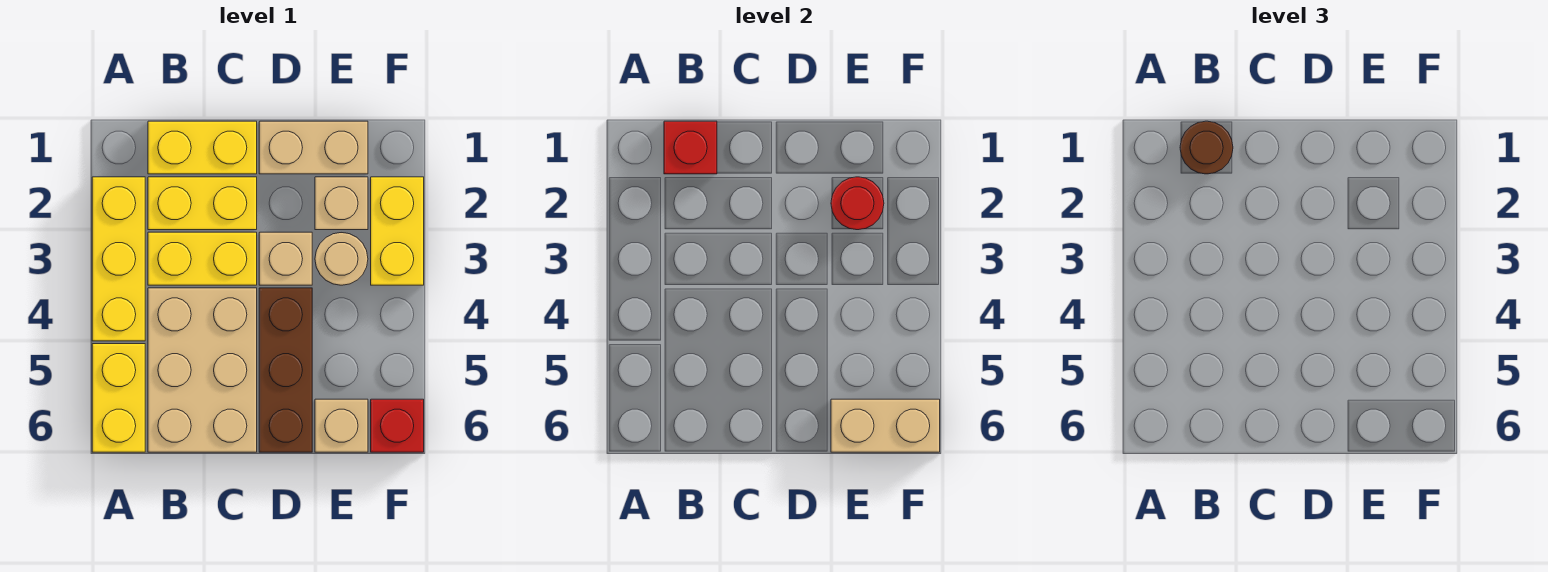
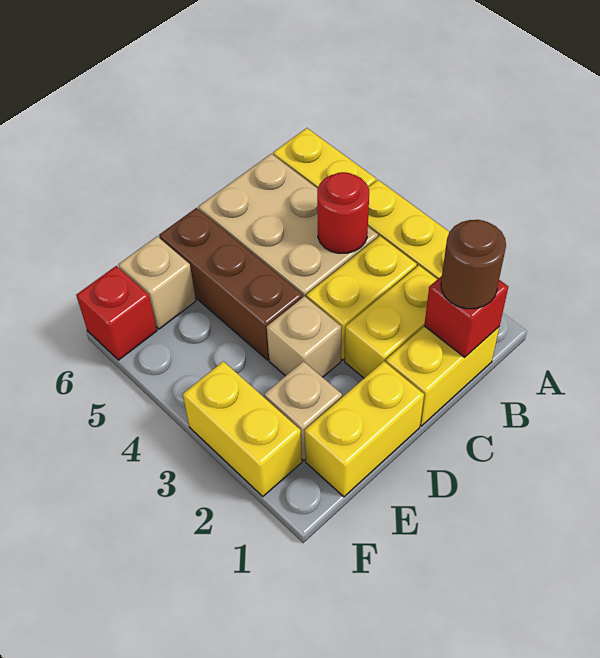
tan 1x2 brick [259,121,368,174] -> yellow 1x2 brick [305,362,424,497]
red 1x1 round brick [831,177,884,230] -> red 1x1 round brick moved to [317,172,369,253]
tan 1x1 round brick [315,233,368,285] -> none
tan 1x2 brick [831,399,940,452] -> none

